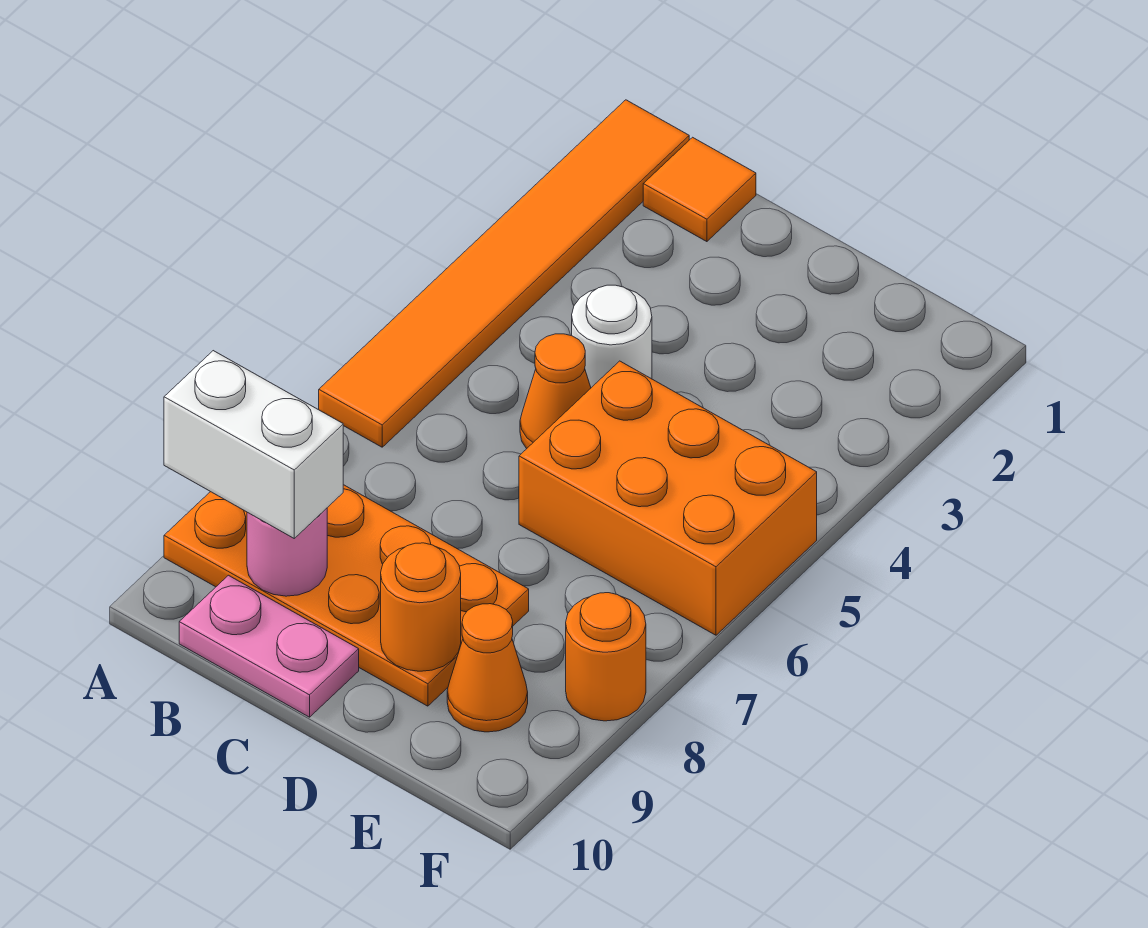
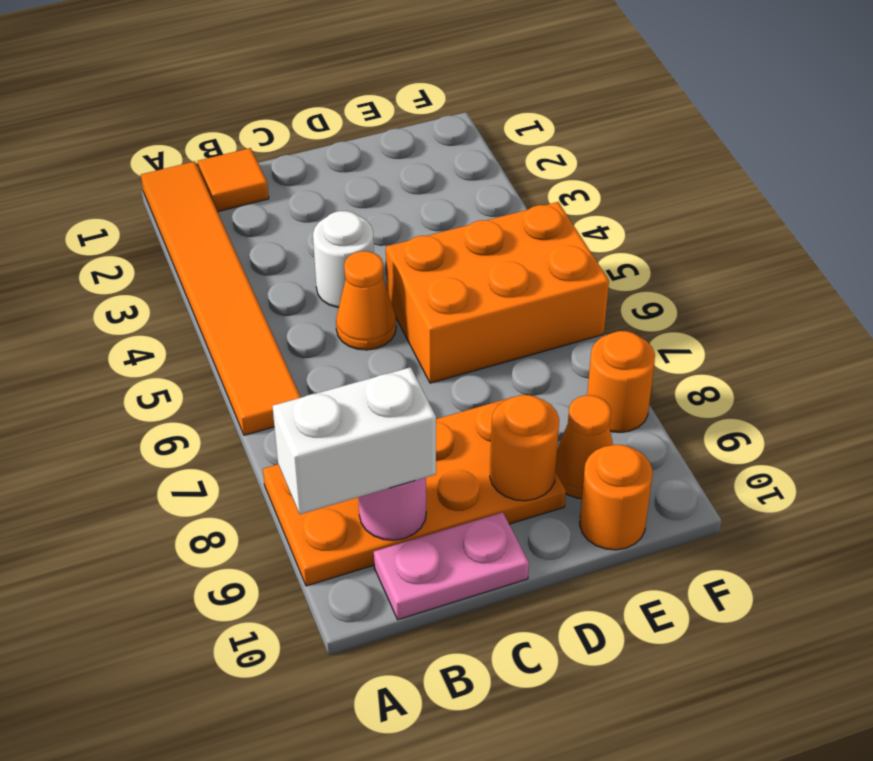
none -> orange 1x1 round brick [580,445,652,550]

